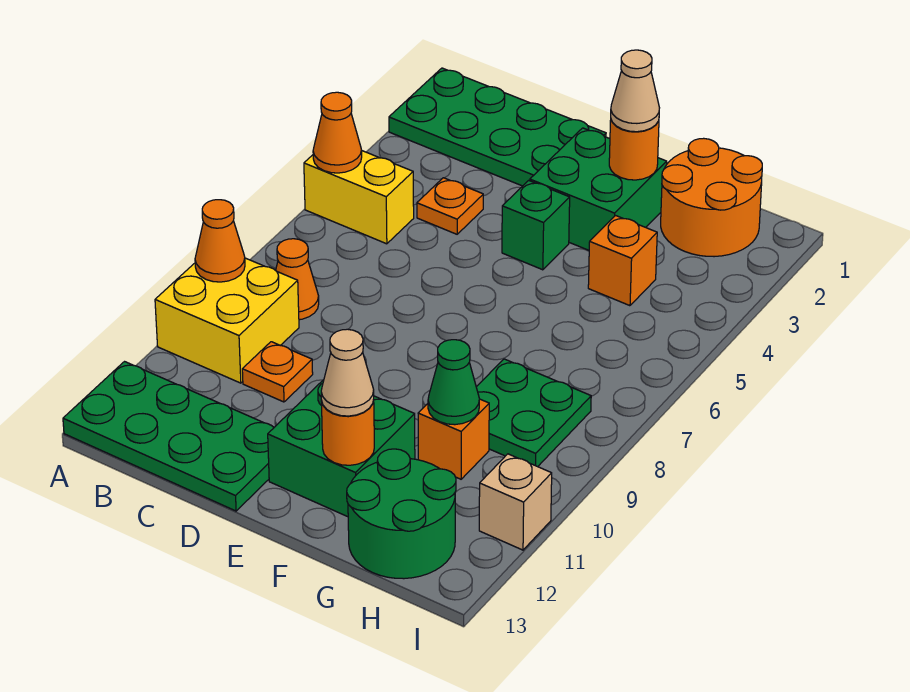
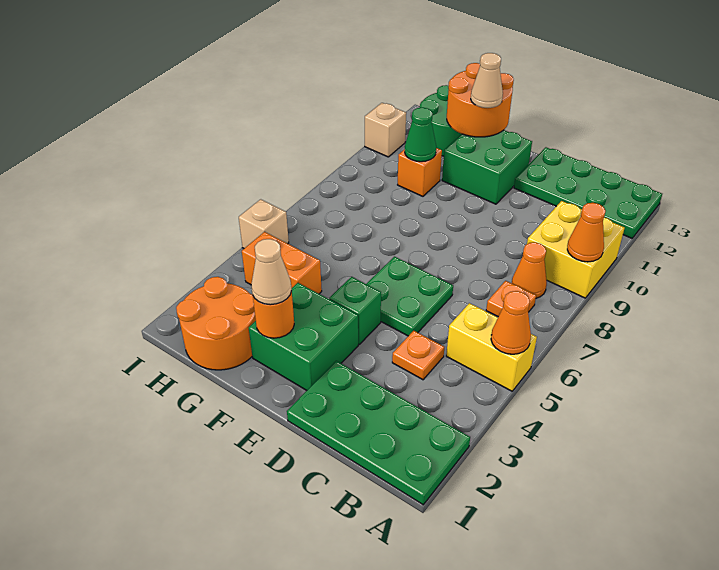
orange 1x1 plate [242,342,313,402] -> orange 1x1 plate moved to [486,281,536,317]
orange 1x1 round brick [321,400,374,465] -> orange 2x2 round brick [447,63,514,137]
orange 1x1 brick [588,216,657,306] -> orange 1x2 brick [242,232,322,294]
green 2x2 plate [476,359,591,467] -> green 2x2 plate moved to [367,257,453,336]
none -> tan 1x1 brick [239,199,289,248]

